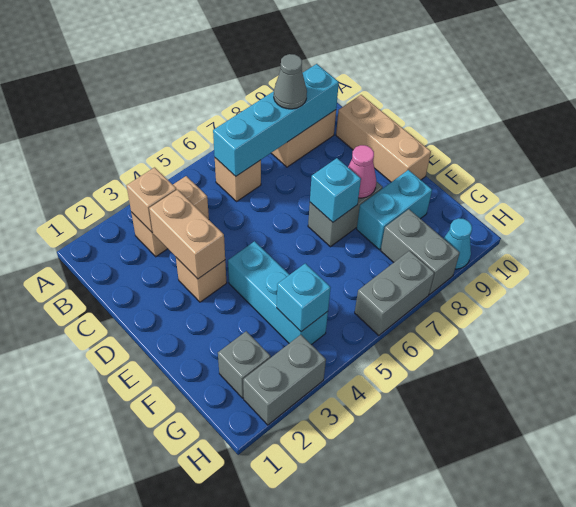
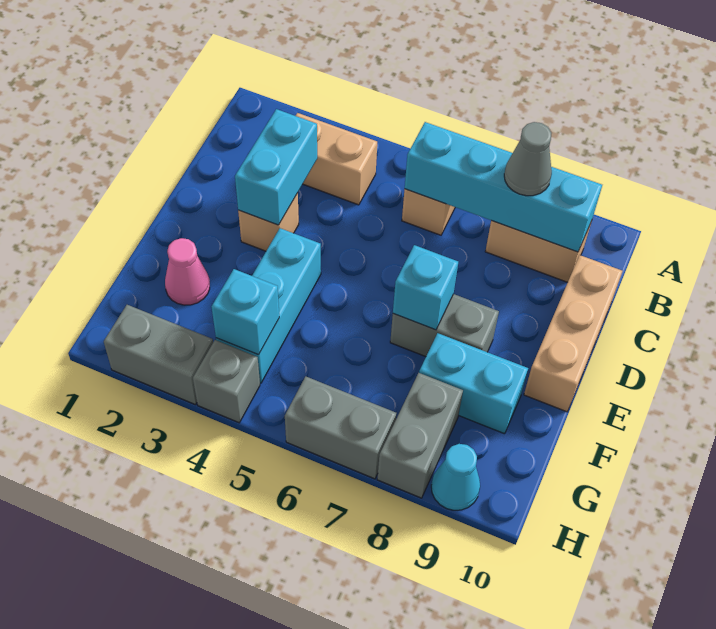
tan 1x1 brick [127,167,177,232] -> none
tan 1x2 brick [149,190,225,279] -> cyan 1x2 brick [235,109,317,225]
pink 1x1 cone [348,145,376,198] -> pink 1x1 cone moved to [165,238,210,305]
grey 1x1 brick [218,331,271,398] -> grey 1x1 brick moved to [193,340,260,423]

